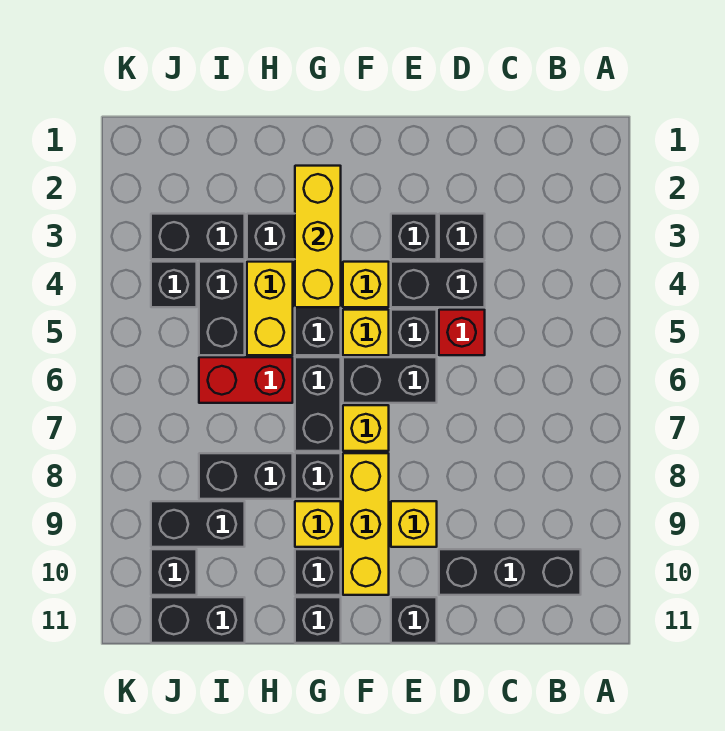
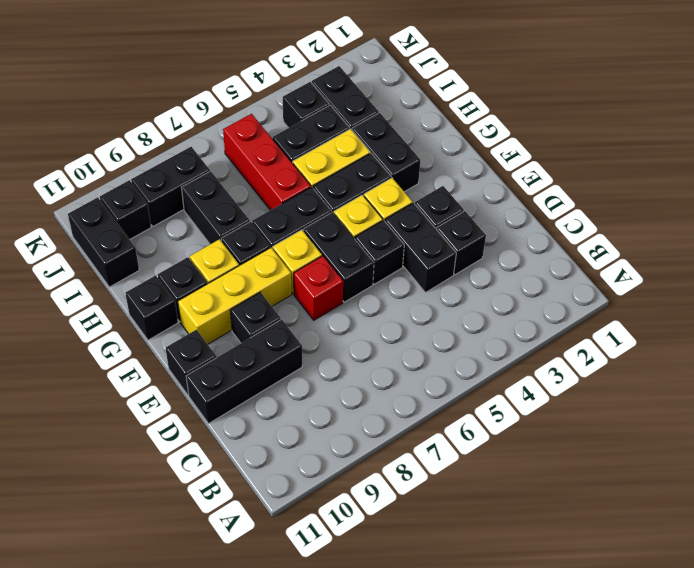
black 1x3 brick [439,549,581,595] -> black 1x3 brick turned to [186,319,302,424]
red 1x1 brick [439,310,485,355] -> red 1x1 brick moved to [294,256,343,320]
yellow 1x1 brick [391,501,437,547] -> black 1x1 brick [230,292,281,343]
yellow 1x3 brick [295,166,341,307] -> none
red 1x2 brick [199,357,293,403] -> red 1x3 brick [223,114,311,210]
black 1x2 brick [151,501,245,547] -> black 1x2 brick turned to [131,147,210,226]

